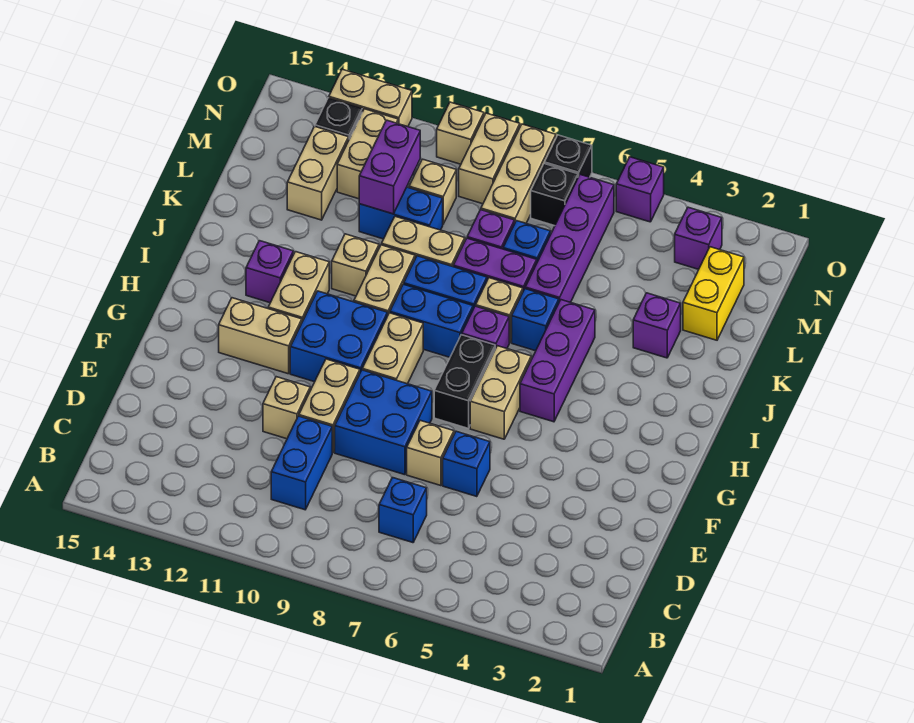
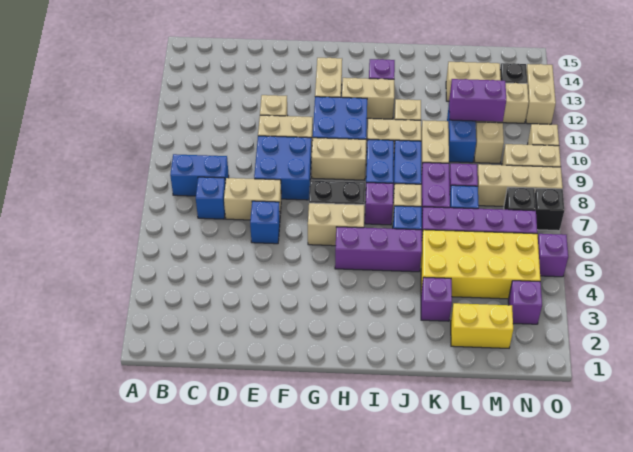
blue 1x2 brick [271,416,332,510] -> blue 1x2 brick moved to [170,154,229,196]
tan 1x1 brick [407,420,454,486] -> tan 1x2 brick [224,178,281,220]
none -> yellow 2x4 brick [421,230,541,299]

